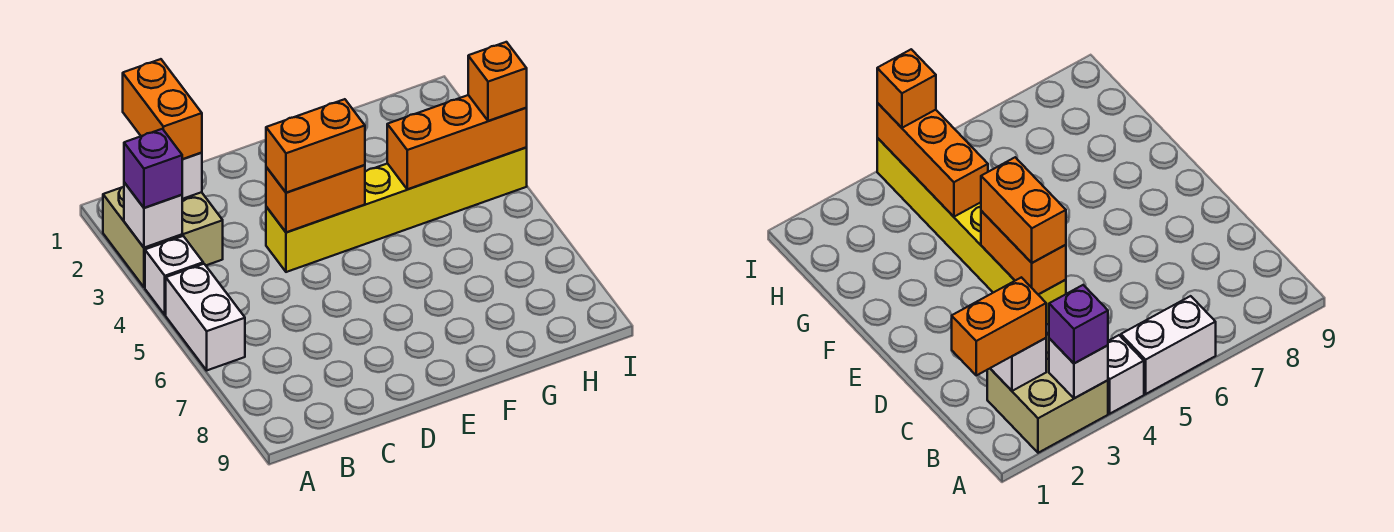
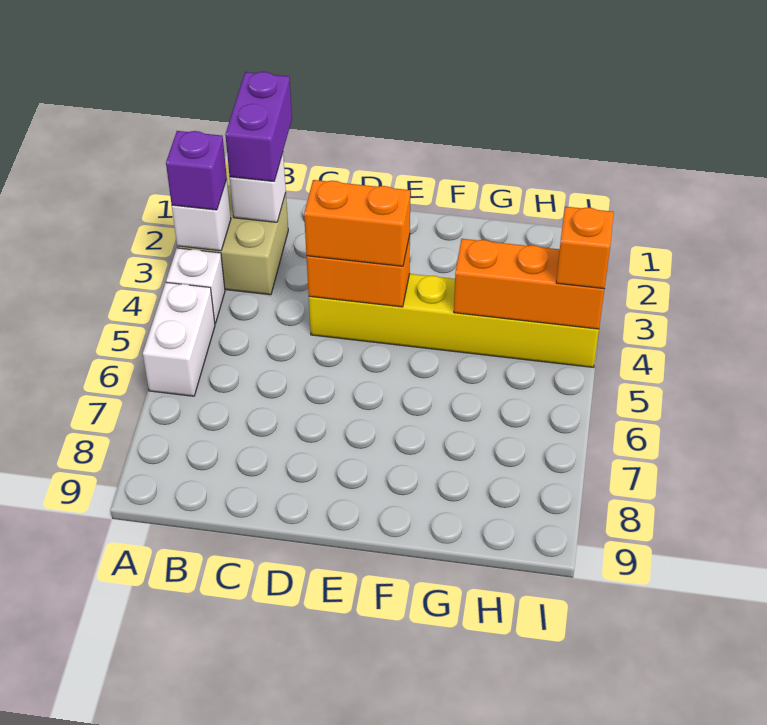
orange 1x2 brick [123,59,202,159] -> purple 1x2 brick [225,72,292,181]

